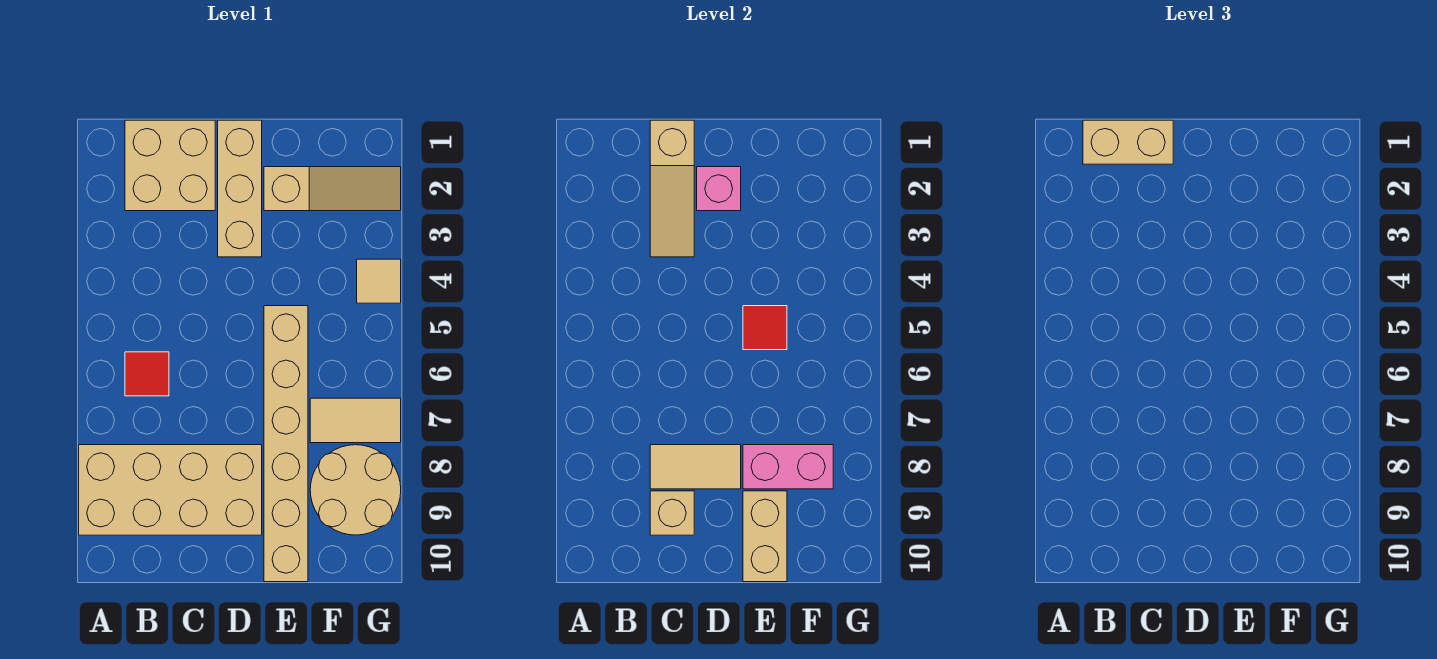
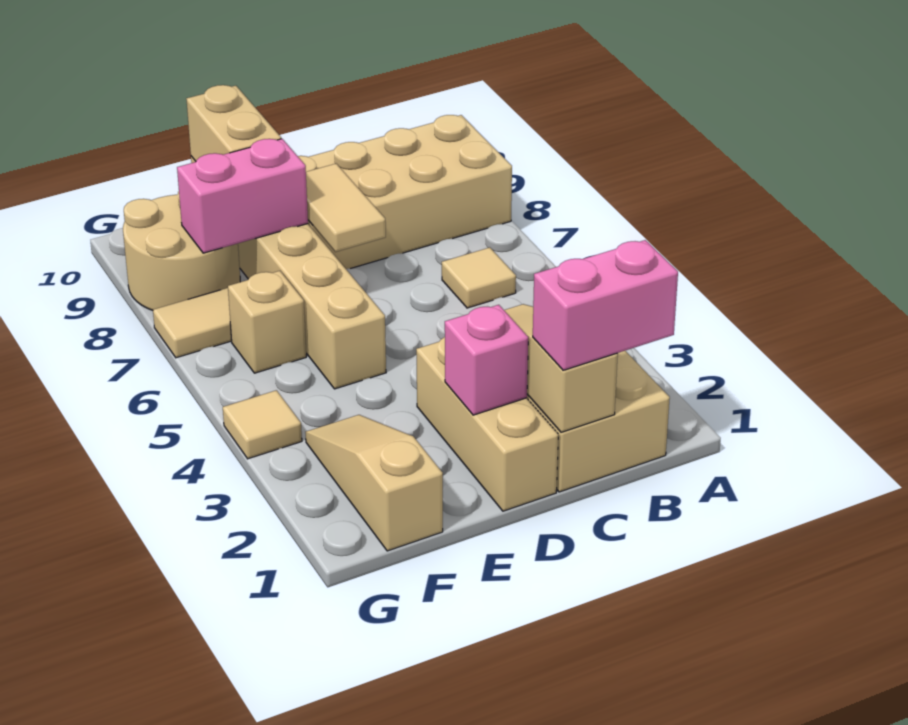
tan 1x2 brick [1083,120,1173,164] -> pink 1x2 brick [533,240,678,370]
red 1x1 tile [125,352,169,396] -> tan 1x1 tile [442,247,516,308]
tan 1x2 tile [650,445,741,489] -> tan 1x2 tile turned to [306,164,386,252]
tan 1x1 brick [650,491,694,535] -> tan 1x1 brick moved to [228,271,306,373]
tan 1x3 slope [264,167,401,211] -> tan 1x3 slope turned to [305,415,443,551]
red 1x1 tile [743,306,787,350] -> none

